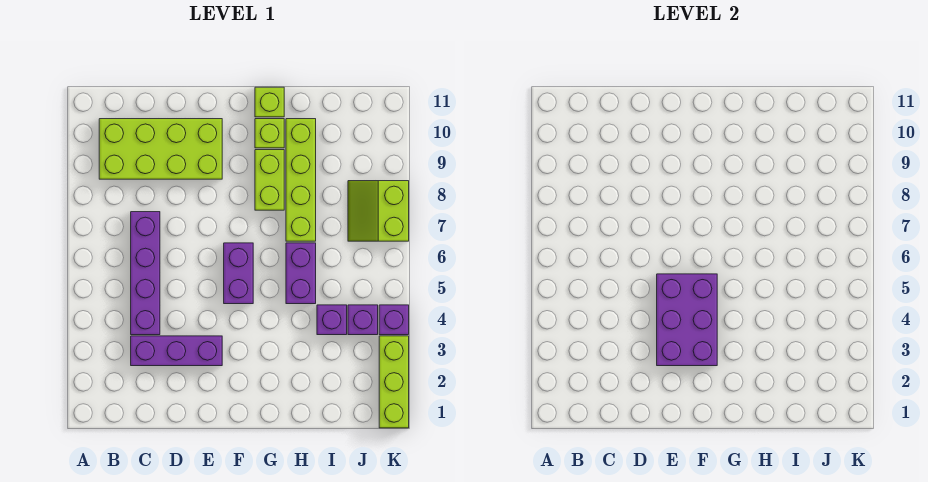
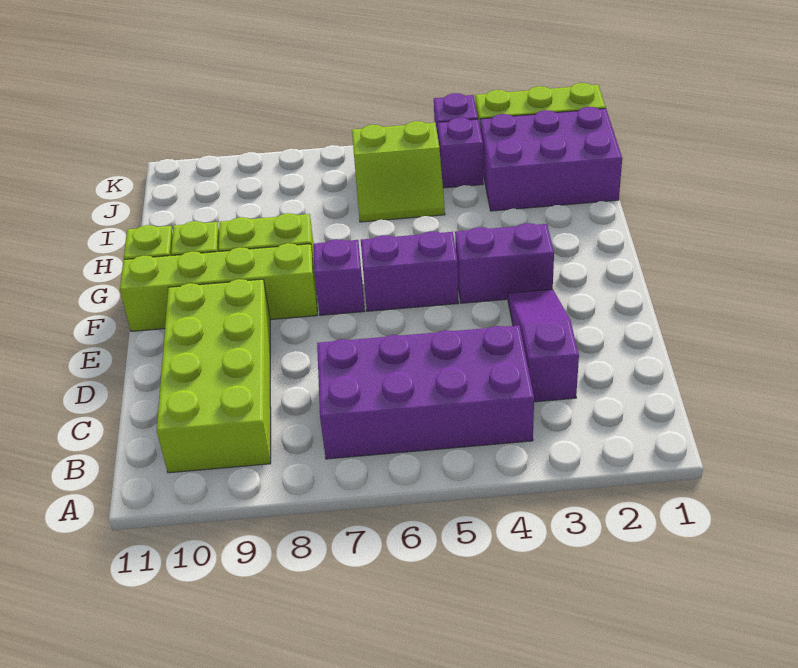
purple 1x3 brick [131,336,222,366] -> purple 1x3 slope [508,289,579,402]
purple 1x4 brick [131,212,160,335] -> purple 2x4 brick [317,325,534,459]
purple 2x3 brick [657,274,717,366] -> purple 2x3 brick moved to [480,107,622,211]
purple 1x2 brick [286,243,316,304] -> purple 1x2 brick moved to [455,223,554,303]
lime 1x4 brick [286,119,316,241] -> lime 1x4 brick moved to [120,243,317,331]
purple 1x1 brick [317,305,347,335] -> purple 1x1 brick moved to [313,239,364,315]
lime 2x2 slope [348,181,409,241] -> lime 2x2 slope moved to [352,121,445,222]

